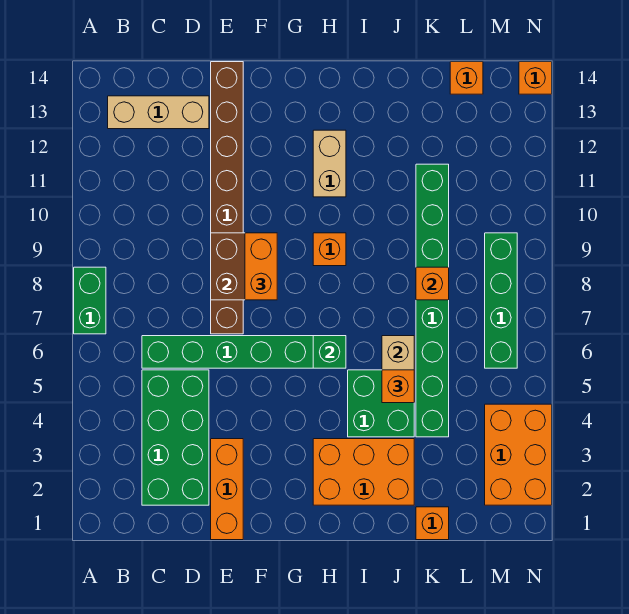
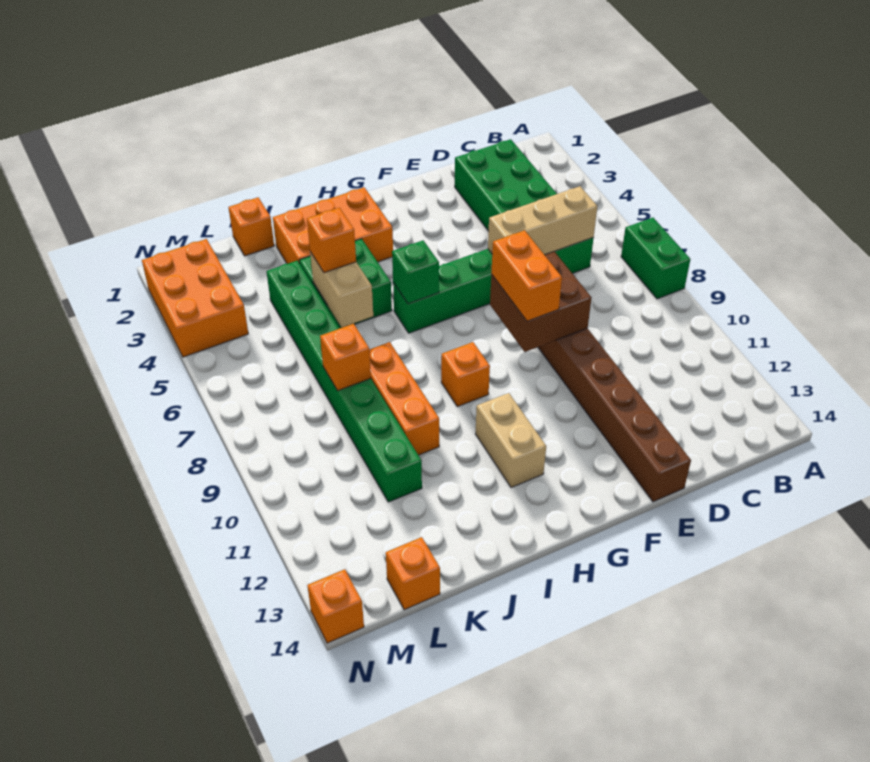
tan 1x3 brick [108,96,209,129] -> tan 1x3 brick moved to [488,186,597,255]
orange 1x3 brick [211,439,243,540] -> orange 1x3 brick moved to [369,342,439,455]
green 1x4 brick [485,233,517,368] -> none

